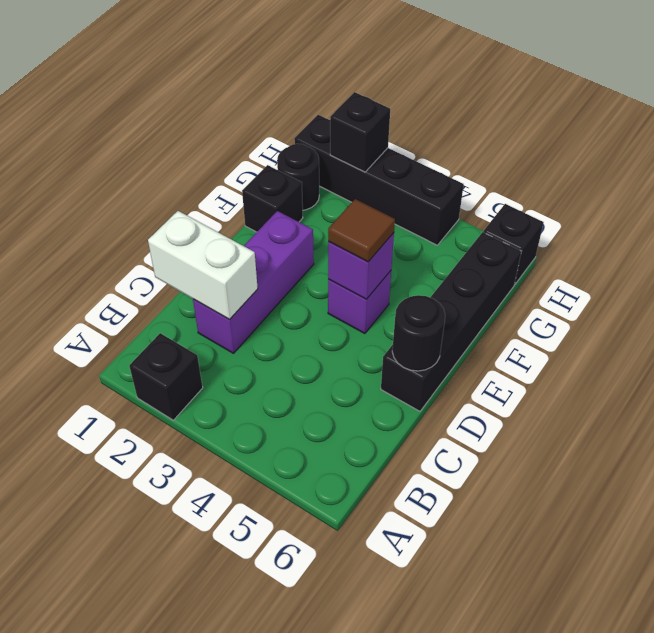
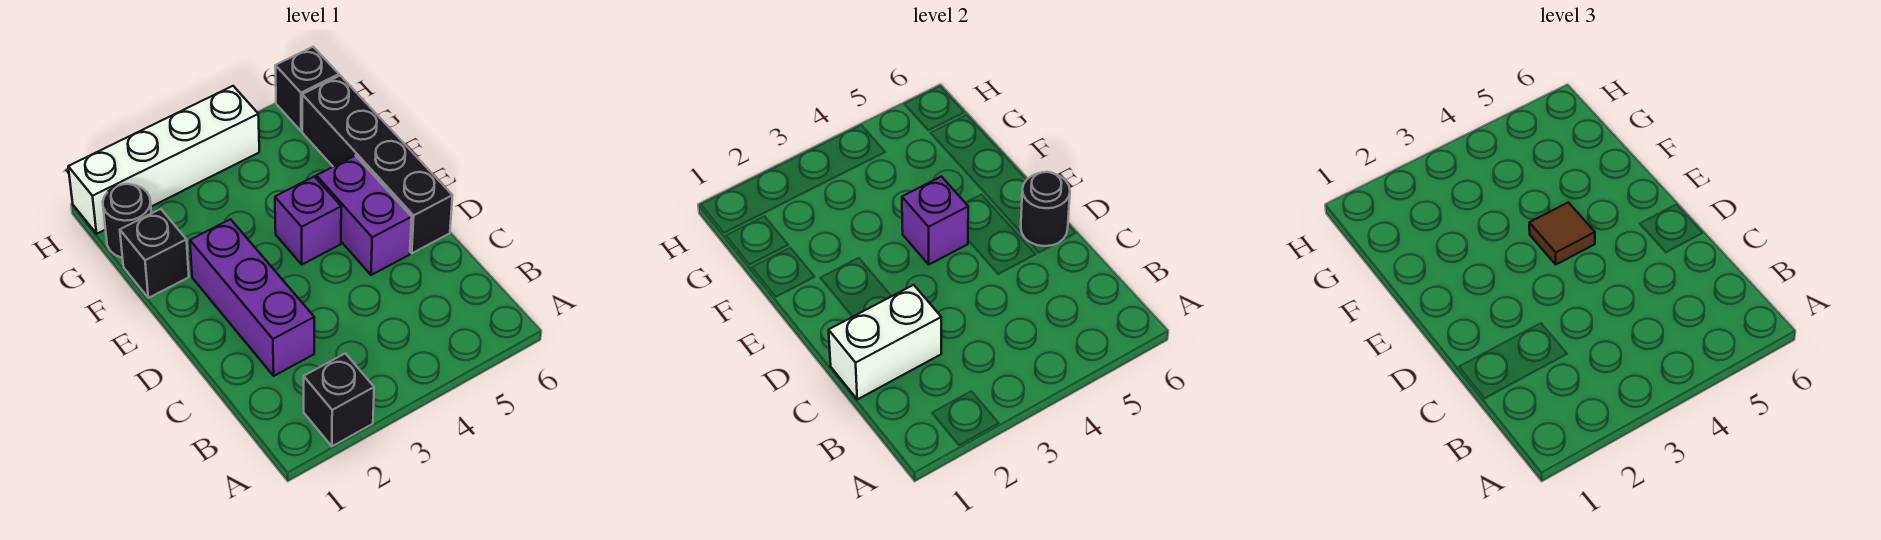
none -> purple 1x2 brick [316,156,412,275]
black 1x4 brick [294,115,464,245] -> white 1x4 brick [68,86,259,234]
black 1x1 brick [330,92,390,172] -> none

